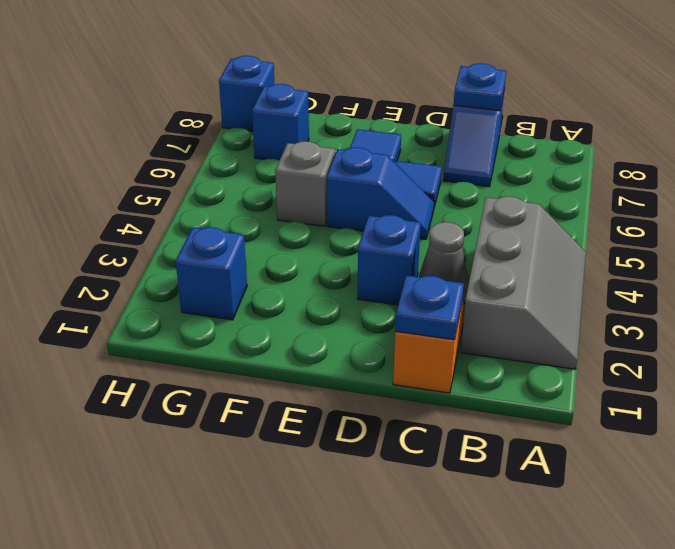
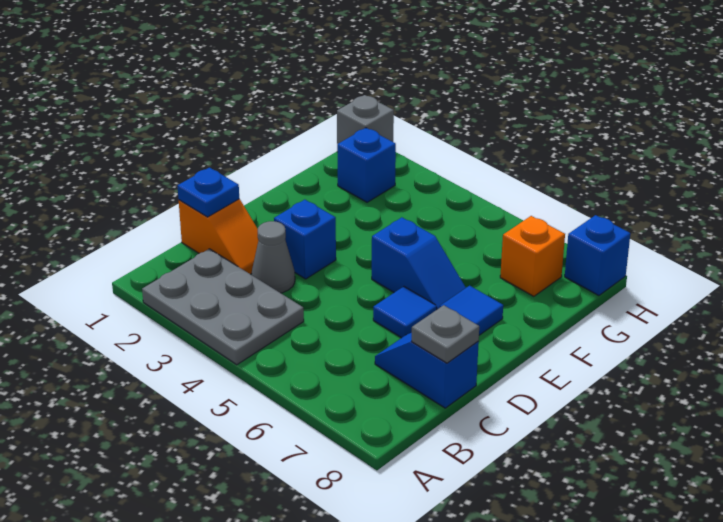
grey 2x3 slope [461,196,586,369] -> grey 2x3 plate [142,249,304,365]
blue 1x1 plate [454,63,506,111] -> grey 1x1 plate [411,305,479,363]
blue 1x2 slope [327,147,434,239] -> blue 1x2 slope turned to [372,217,466,309]
grey 1x1 brick [275,141,335,226] -> grey 1x1 brick moved to [337,95,394,144]
blue 1x1 brick [252,84,309,160] -> orange 1x1 brick [500,216,565,296]

